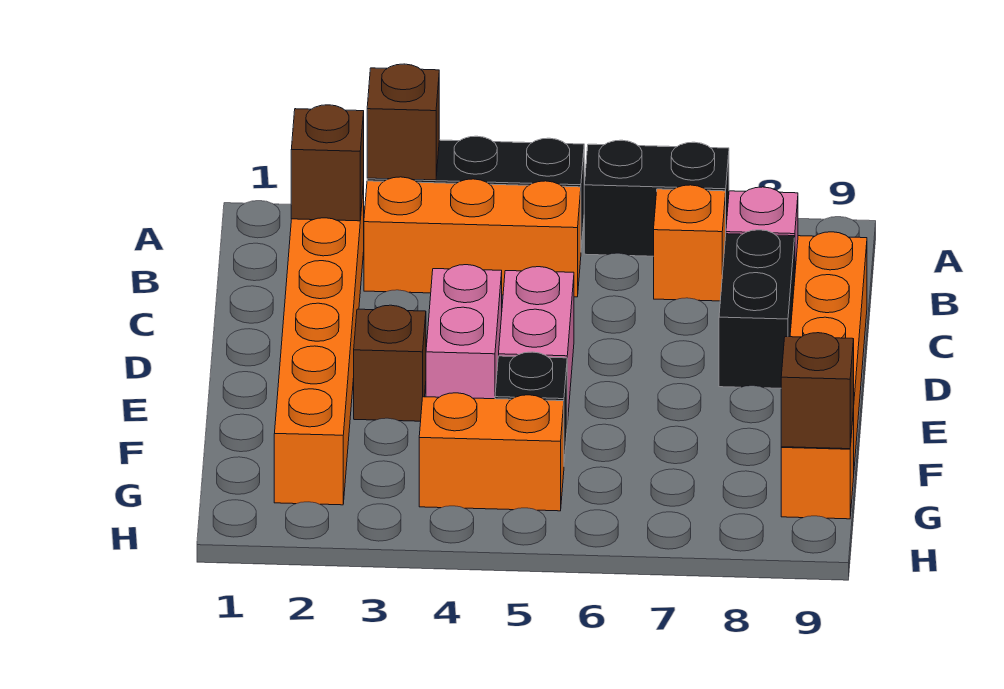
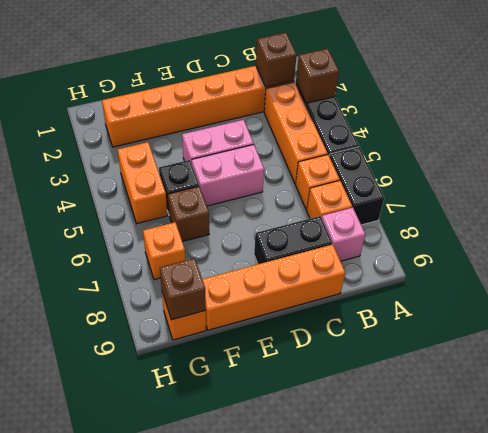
none -> orange 1x1 brick [296,155,340,210]
brown 1x1 brick [354,305,426,421] -> brown 1x1 brick moved to [168,186,209,242]
none -> orange 1x1 brick [143,222,185,280]

